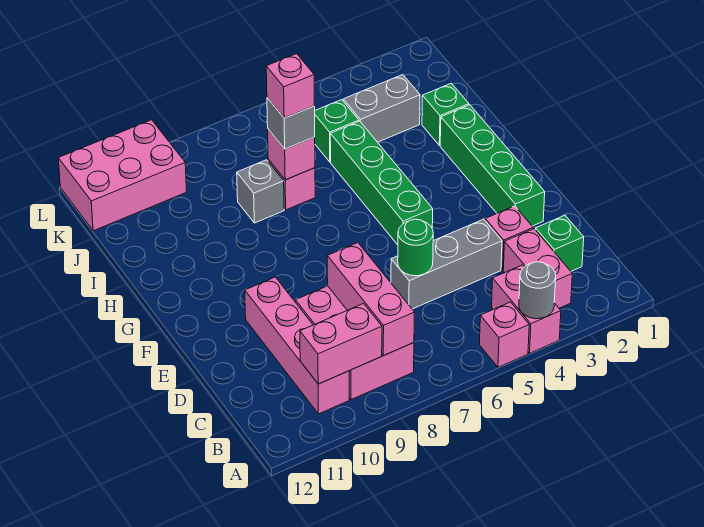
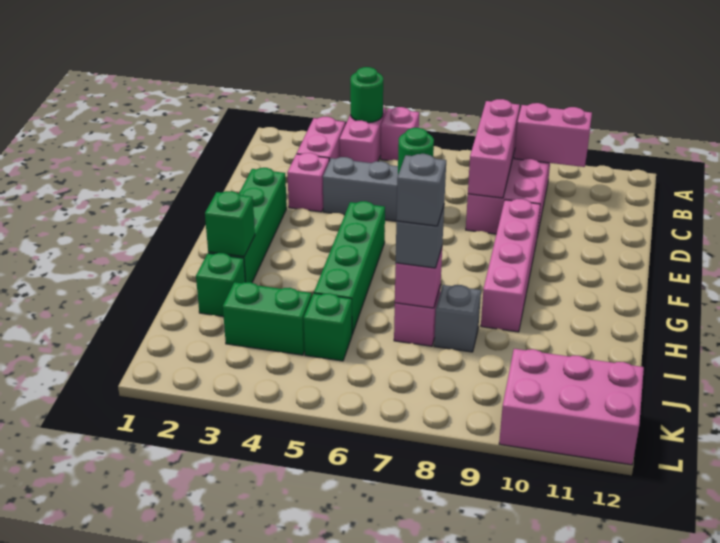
grey 1x1 round brick [519,262,556,319] -> green 1x1 round brick [350,67,383,123]
pink 1x4 brick [245,277,349,414] -> pink 1x4 brick moved to [481,199,540,332]
green 1x1 brick [536,215,584,271] -> green 1x1 brick moved to [205,191,255,257]
pink 1x1 brick [266,54,314,118] -> grey 1x1 brick [396,154,446,226]
grey 1x2 brick [343,75,420,142] -> green 1x2 brick [223,282,312,355]

